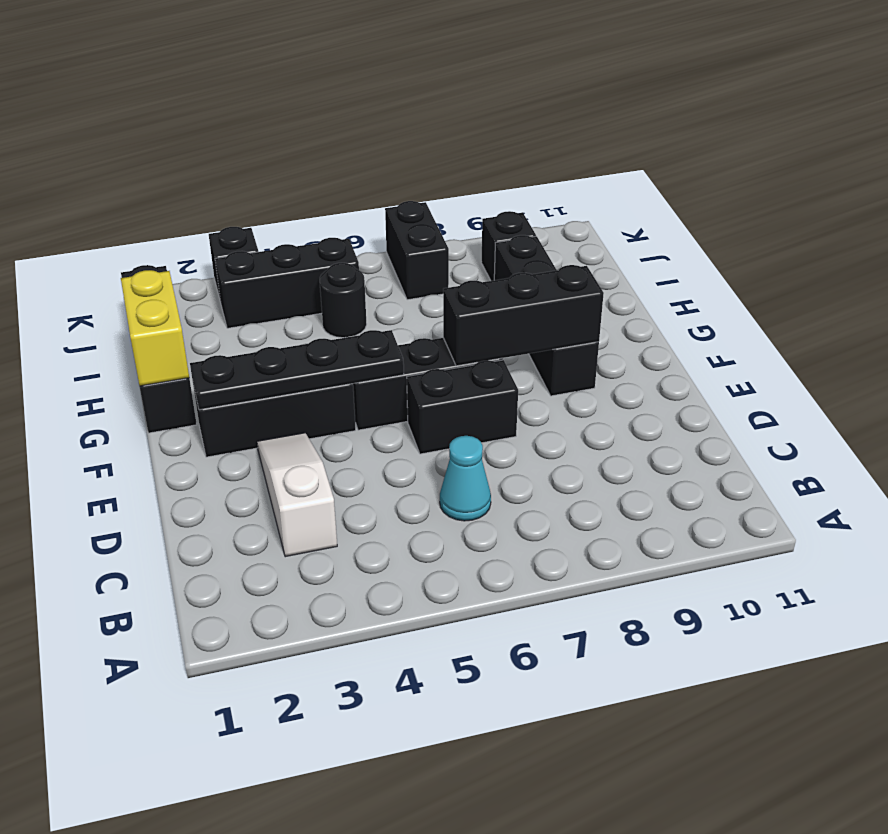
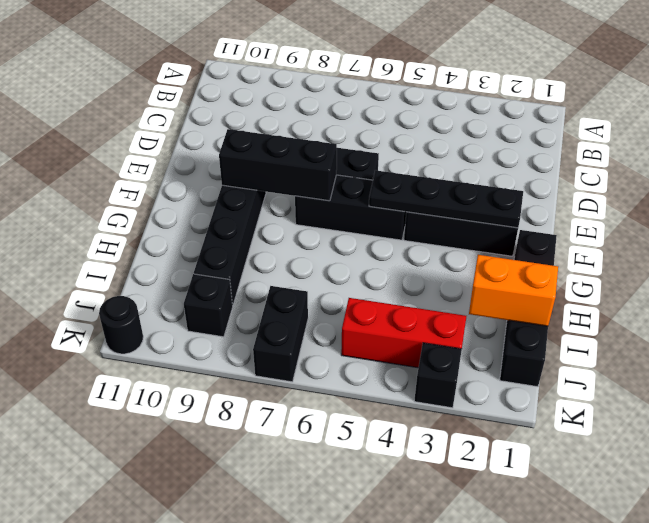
white 1x3 slope [257,433,337,557] -> none
cyan 1x1 cone [440,436,491,521] -> none
yellow 1x2 brick [121,270,189,386] -> none
none -> orange 1x2 brick [469,255,558,326]
black 1x1 round brick [320,263,367,338] -> black 1x1 round brick moved to [99,296,143,354]
black 1x3 brick [215,238,359,328] -> red 1x3 brick [341,298,466,368]

